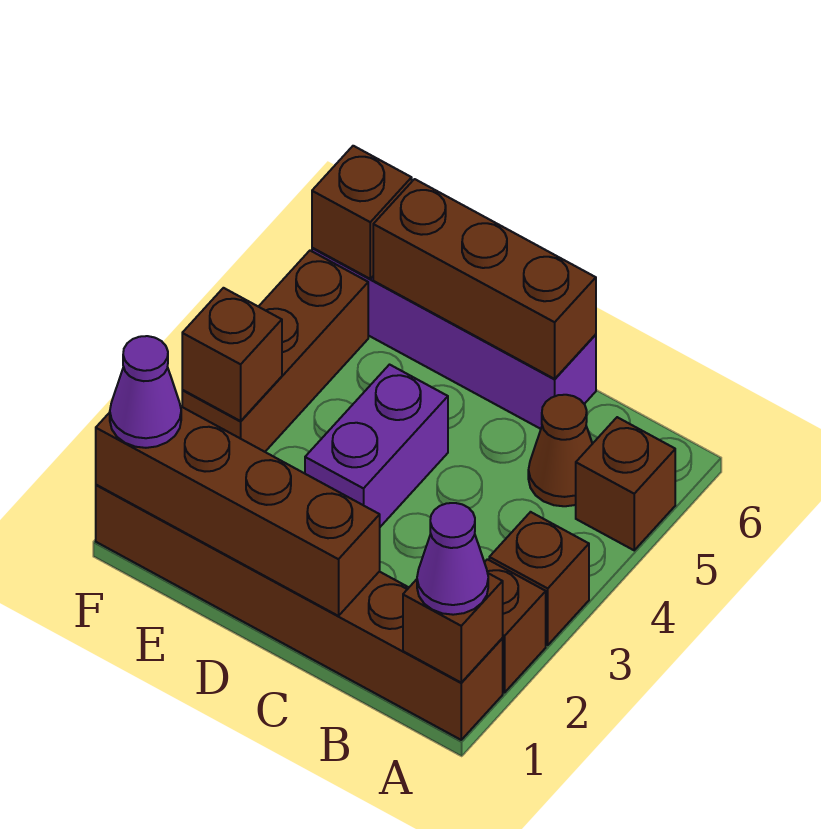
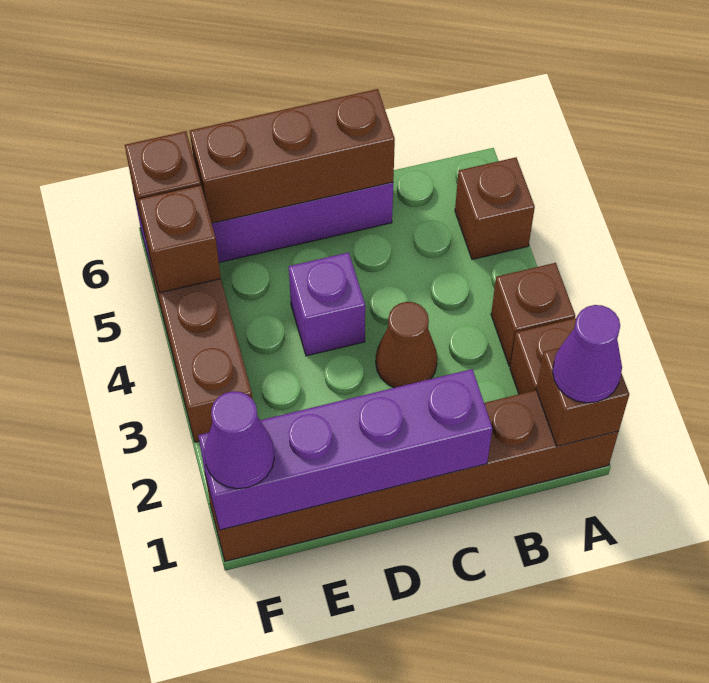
brown 1x1 cone [528,395,592,506] -> brown 1x1 cone moved to [376,302,437,388]
brown 1x4 brick [96,406,380,616] -> purple 1x4 brick [198,369,492,530]
purple 1x2 brick [305,365,448,527] -> purple 1x1 brick [289,252,365,356]
brown 1x1 brick [182,288,282,421] -> brown 1x1 brick moved to [138,185,221,293]

